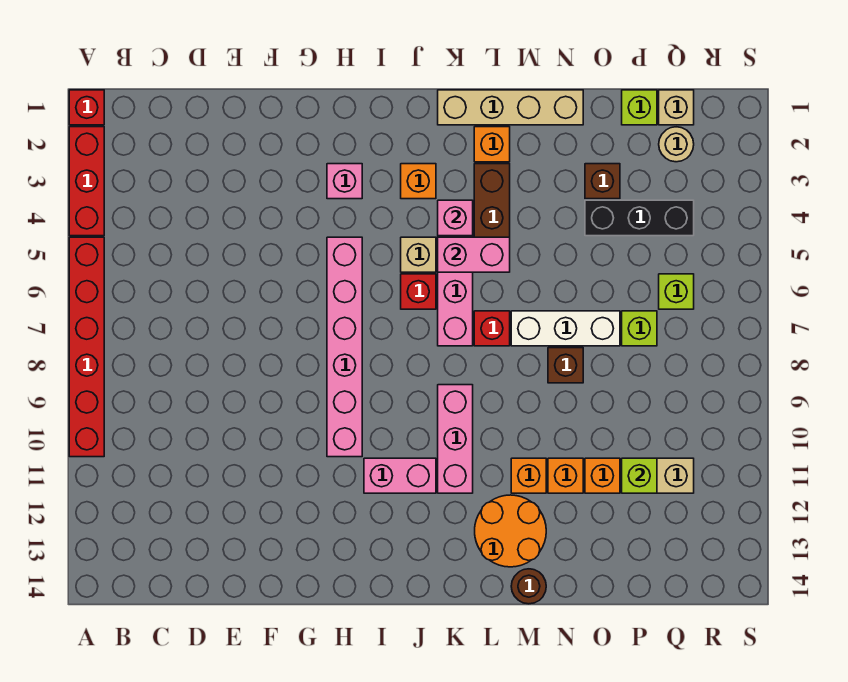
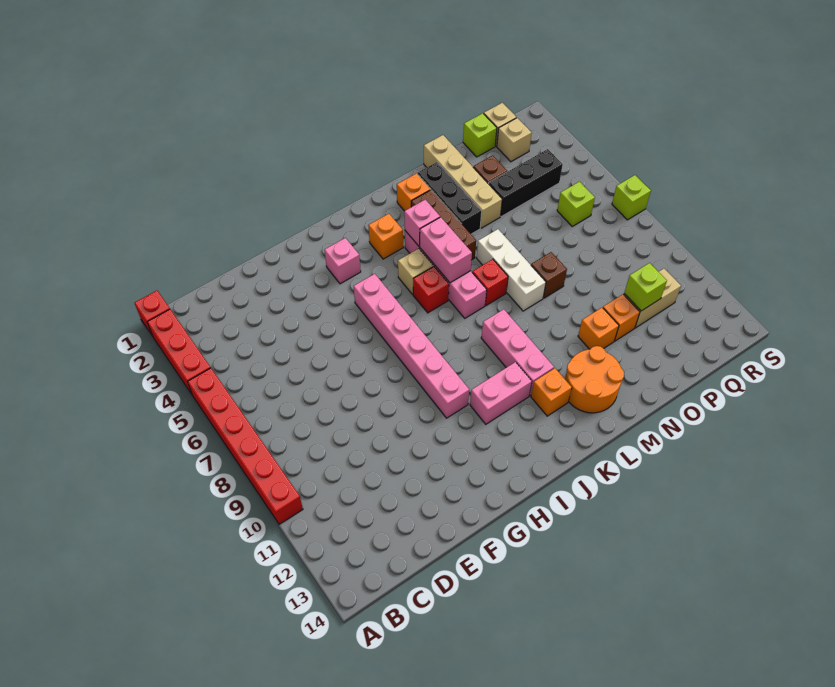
tan 1x4 brick [438,90,583,125] -> tan 1x4 brick turned to [424,135,502,228]
pink 1x2 brick [438,237,510,272] -> pink 1x2 brick turned to [420,217,472,283]
none -> black 1x3 brick [418,162,482,234]
white 1x3 brick [511,311,620,346] -> white 1x3 brick turned to [477,229,546,311]
orange 1x1 brick [511,458,546,493] -> orange 1x1 brick moved to [531,368,572,416]
brown 1x1 round brick [511,569,546,604] -> none
lime 1x1 brick [622,311,657,346] -> lime 1x1 brick moved to [612,175,651,220]
tan 1x1 round brick [659,127,694,162] -> tan 1x1 brick [497,118,532,162]

